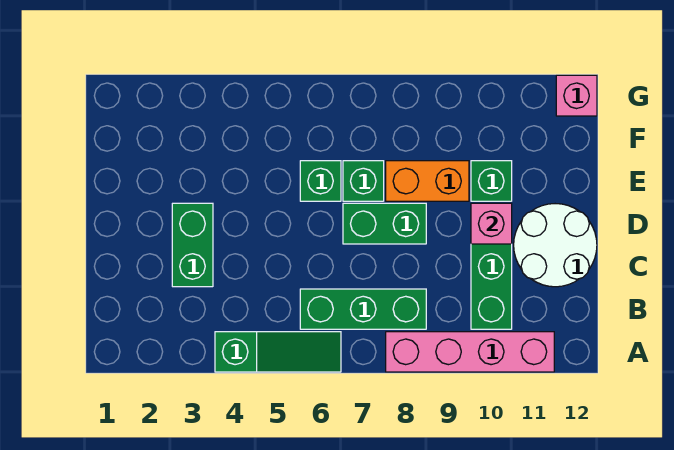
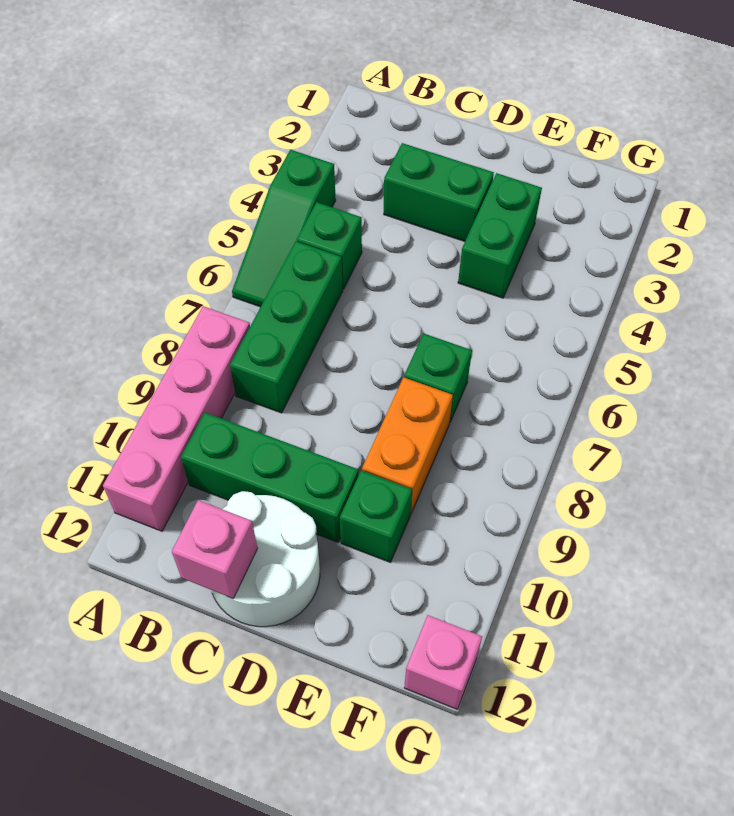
green 1x2 brick [343,203,426,244] -> green 1x2 brick moved to [458,173,542,298]
pink 1x1 brick [471,203,512,244] -> pink 1x1 brick moved to [172,500,258,598]
green 1x1 brick [300,161,341,201] -> green 1x1 brick moved to [297,202,362,289]

